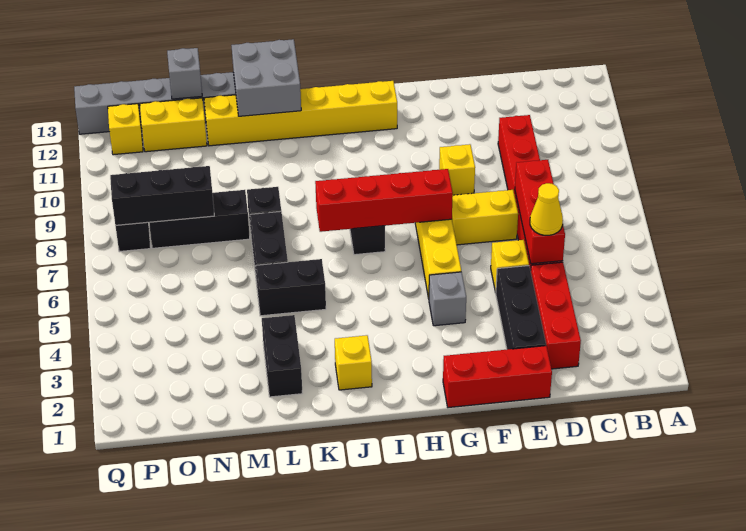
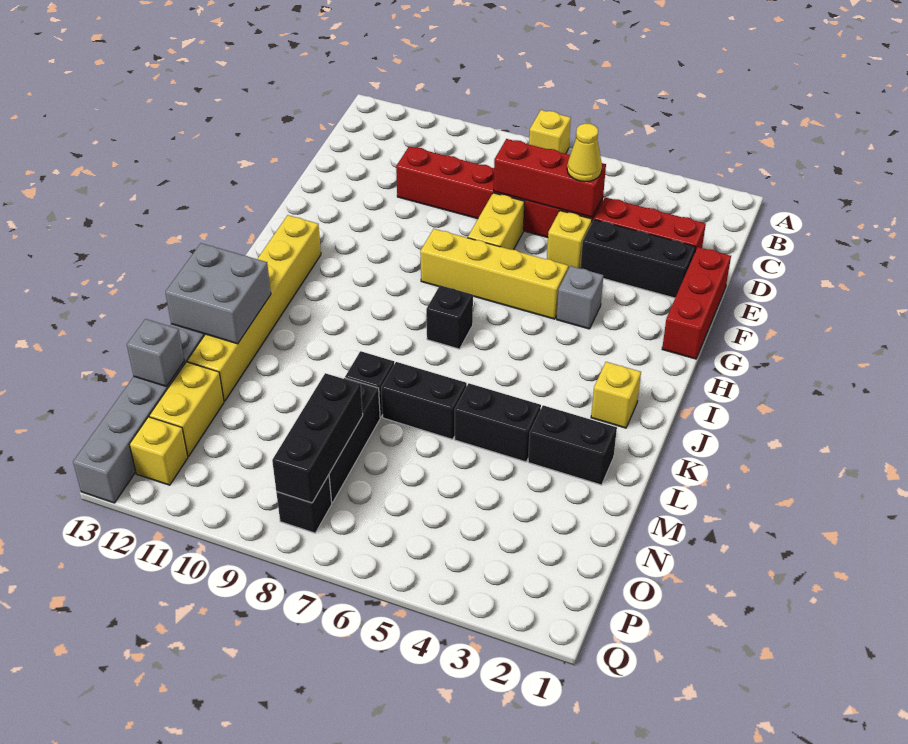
yellow 1x1 brick [439,144,475,195] -> yellow 1x1 brick moved to [529,110,571,154]
red 1x4 brick [315,169,453,232] -> none
black 1x2 brick [256,259,326,316] -> black 1x2 brick turned to [455,383,541,462]

